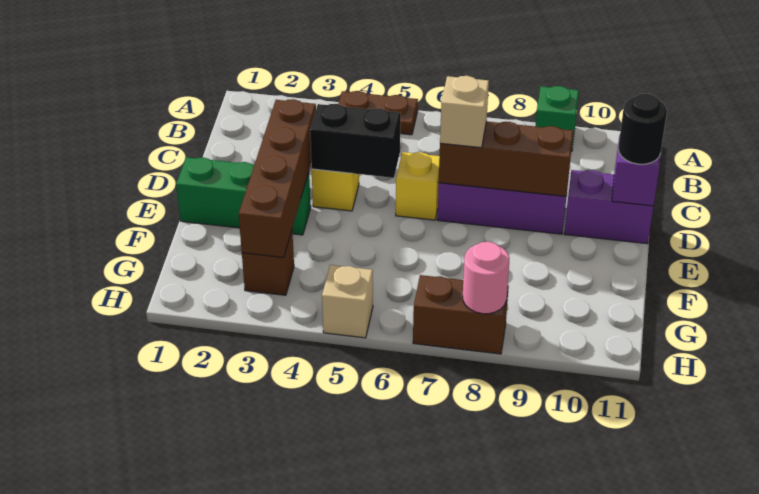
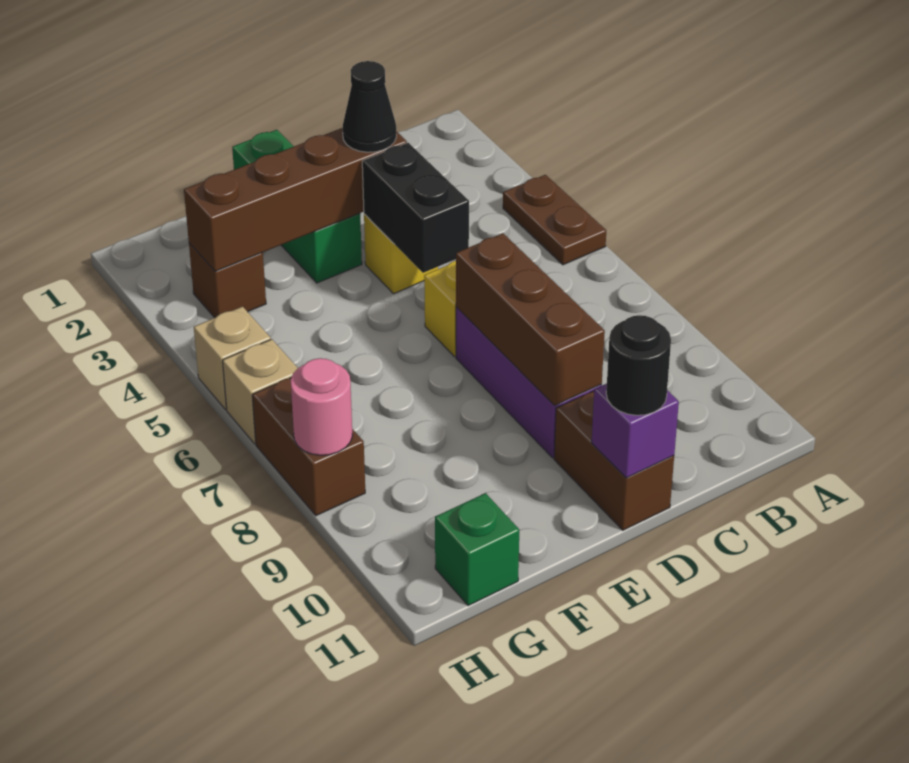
green 1x1 brick [536,86,579,152] -> green 1x1 brick moved to [435,493,519,606]
none -> black 1x1 cone [343,61,397,152]
tan 1x1 brick [440,76,489,148] -> tan 1x1 brick moved to [223,339,298,444]
purple 1x2 brick [564,170,653,244] -> brown 1x2 brick [554,391,674,530]

